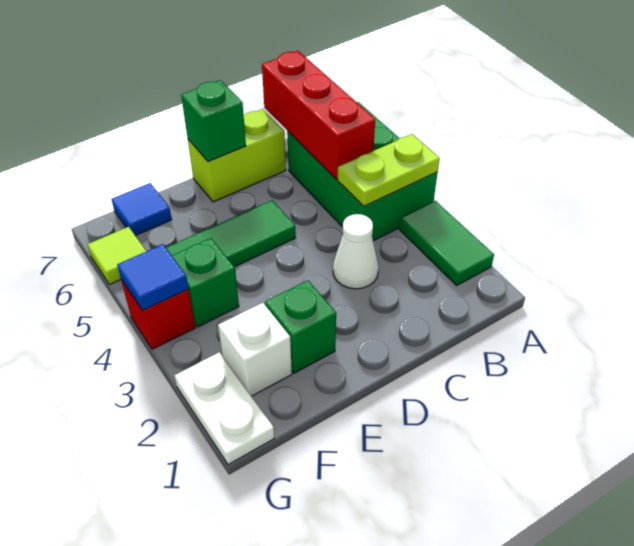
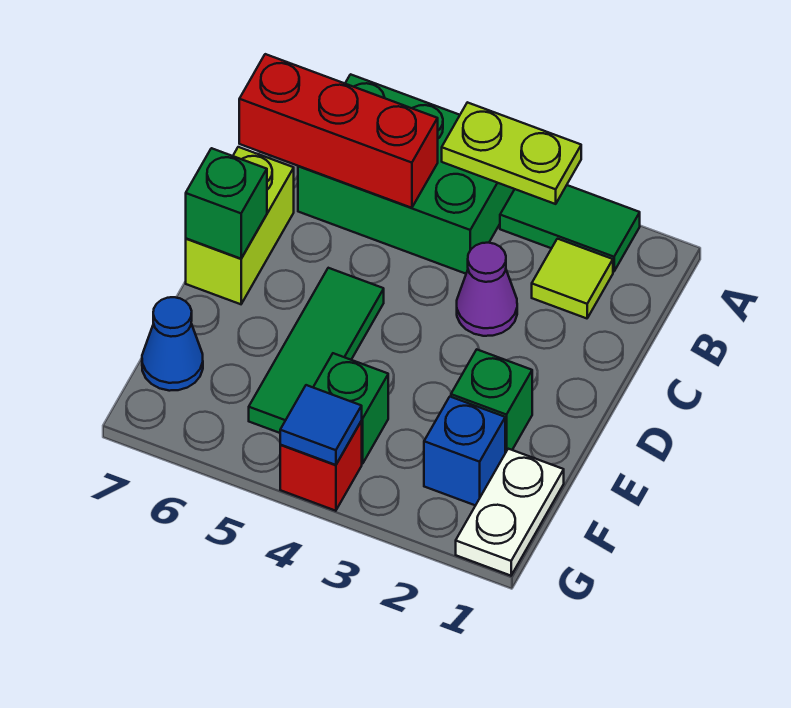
lime 1x2 plate [338,134,440,206] -> lime 1x2 plate turned to [442,102,581,204]
white 1x1 cone [333,214,379,289] -> purple 1x1 cone [457,243,517,336]
white 1x1 brick [218,303,292,396] -> blue 1x1 brick [424,397,505,505]
blue 1x1 tile [112,183,172,236] -> blue 1x1 cone [142,297,203,391]
white 1x2 plate [174,352,274,465] -> white 1x2 plate turned to [456,449,564,576]
lime 1x1 tile [87,227,146,285] -> lime 1x1 tile moved to [532,239,613,318]

